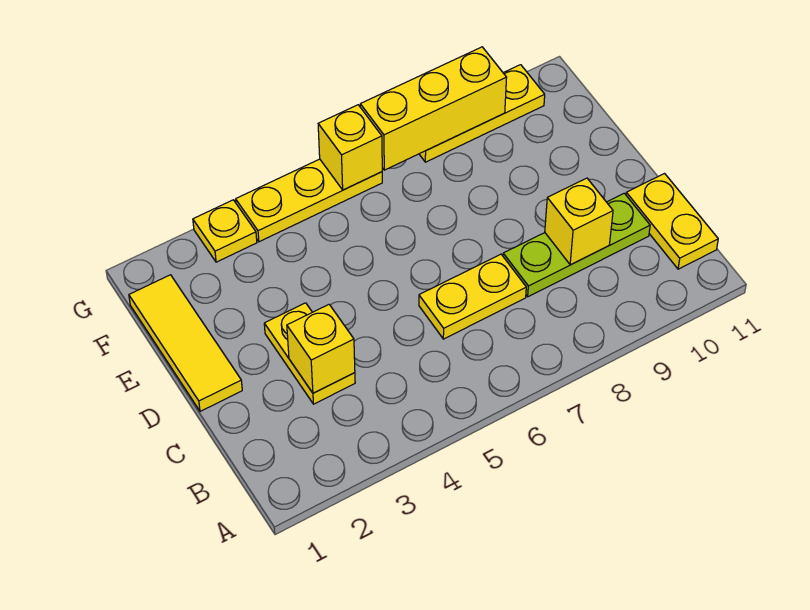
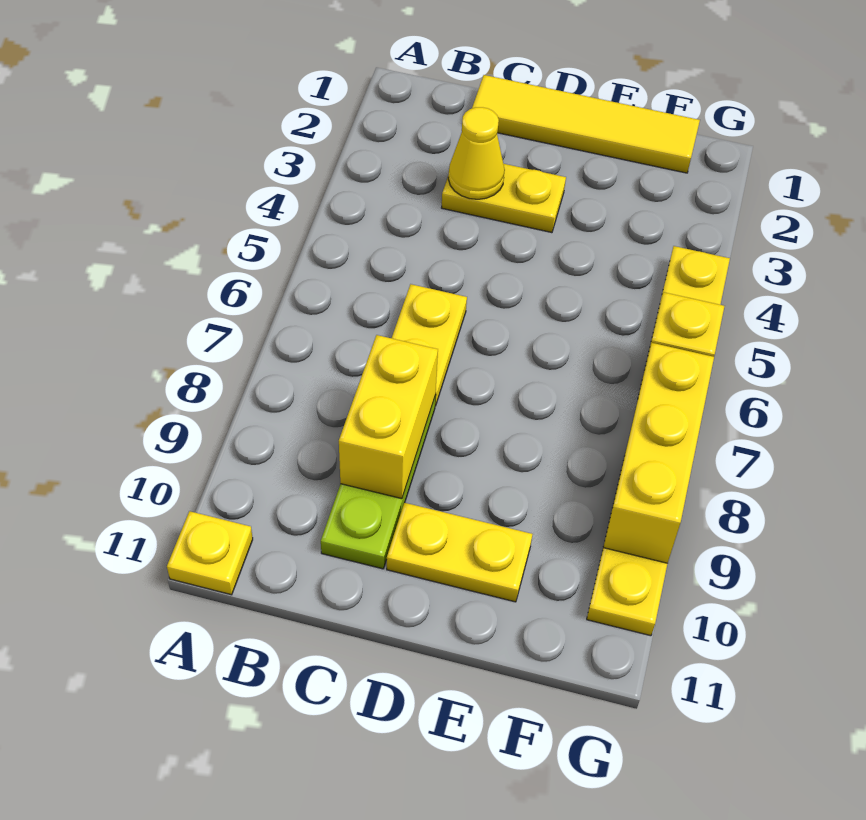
yellow 1x2 plate [626,174,718,269] -> yellow 1x2 plate moved to [387,503,532,602]
yellow 1x1 brick [287,305,355,393] -> yellow 1x1 cone [448,107,505,199]
yellow 1x1 brick [545,178,613,265] -> yellow 1x2 brick [339,335,438,499]
yellow 1x3 tile [129,275,242,411] -> yellow 1x4 tile [472,75,700,173]
yellow 1x1 plate [193,200,257,262] -> yellow 1x1 plate moved to [167,511,253,595]

